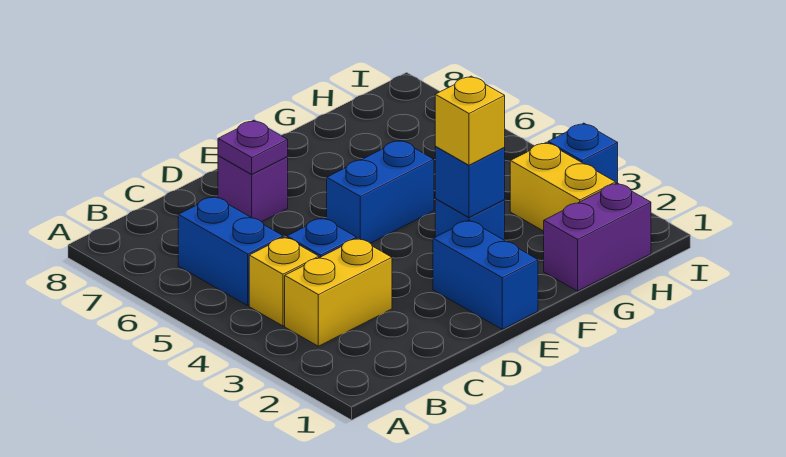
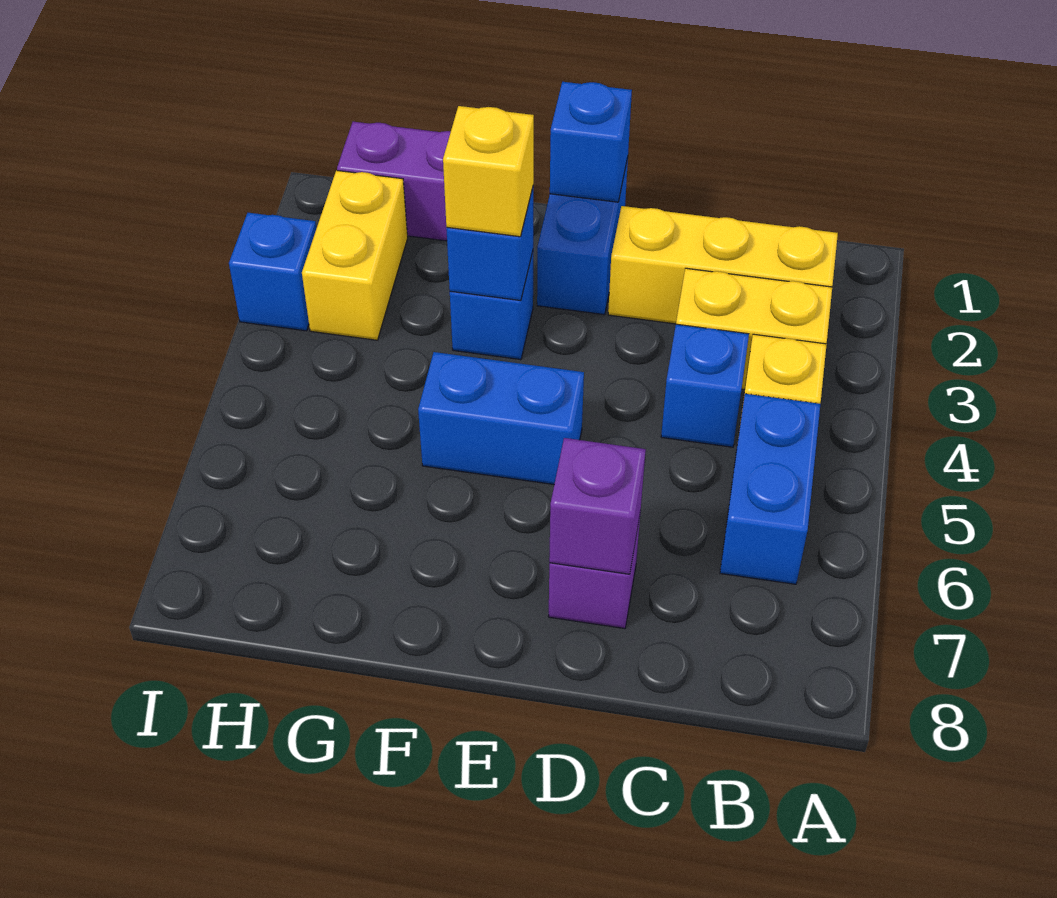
none -> yellow 1x3 brick [608,206,838,324]
purple 1x1 plate [218,120,288,174] -> purple 1x1 brick [549,438,646,574]
none -> blue 1x1 brick [550,82,632,202]

